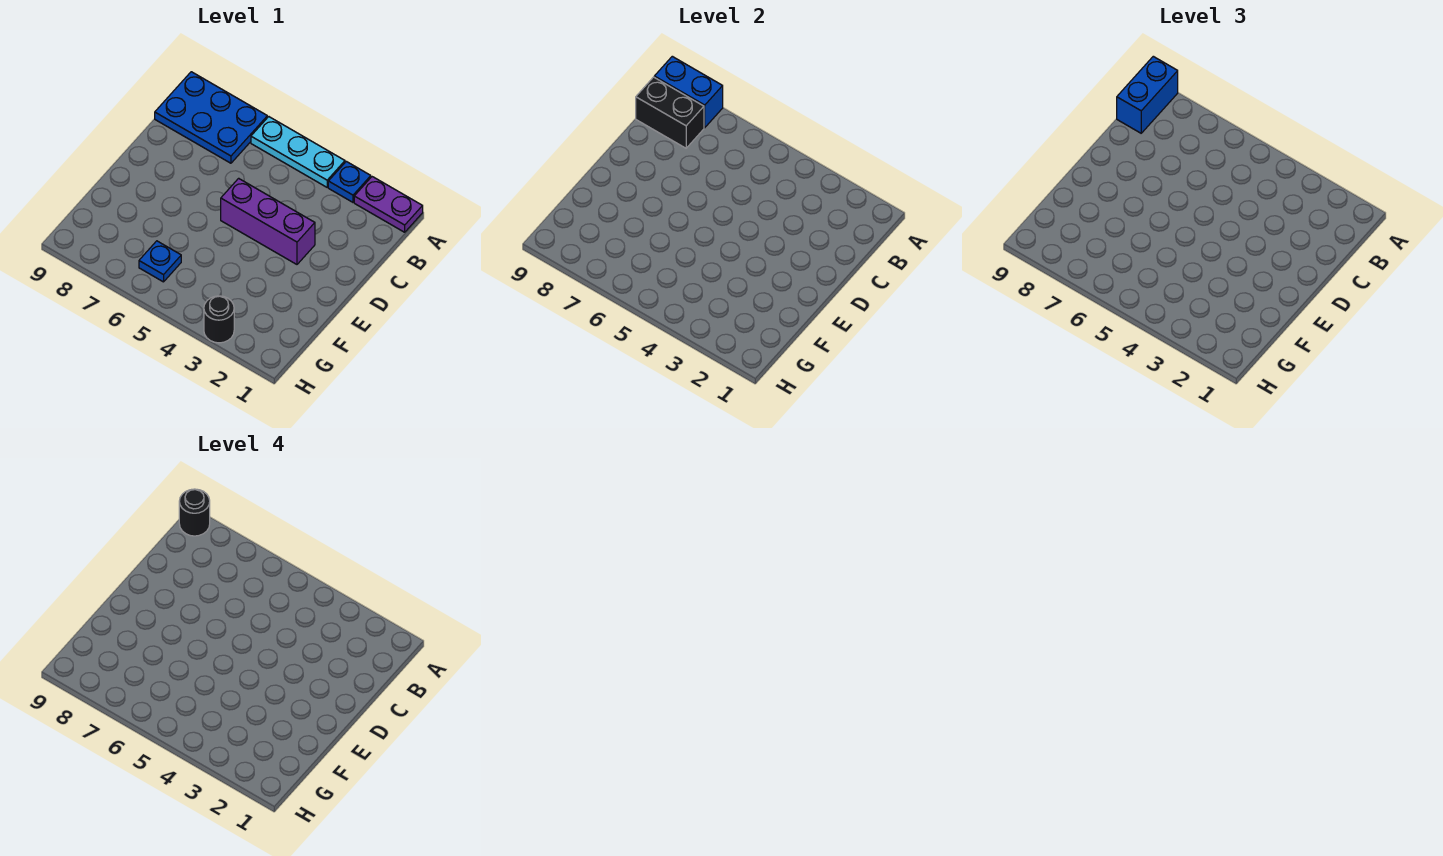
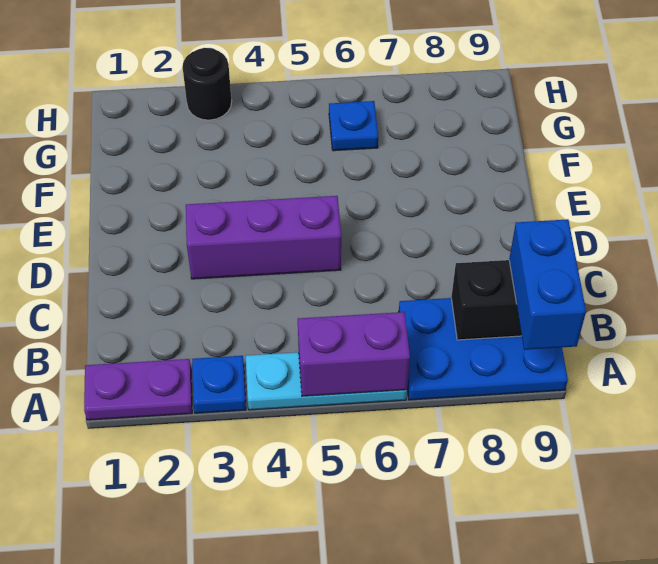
none -> purple 1x2 brick [298,312,410,396]
blue 1x2 brick [654,56,723,128] -> none
black 1x1 round brick [179,489,210,536] -> none

